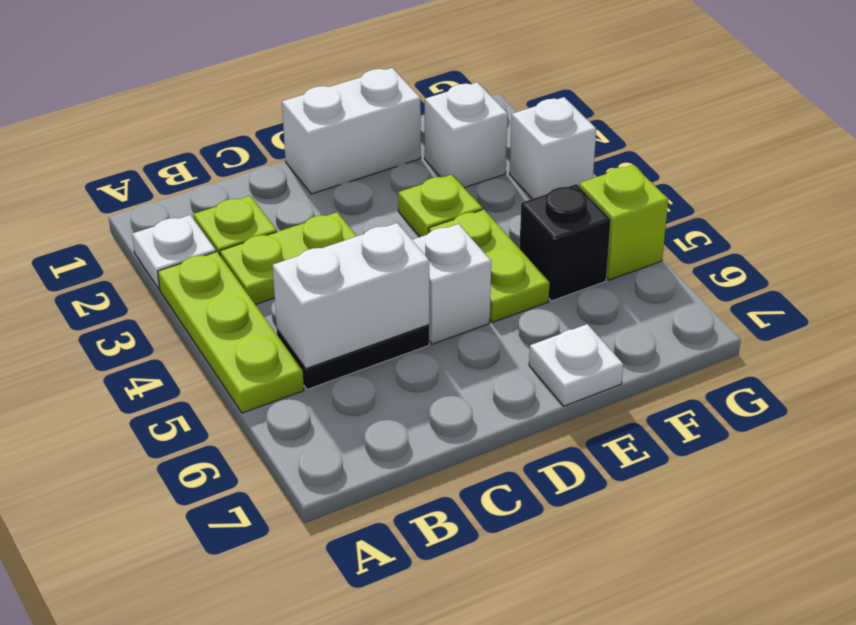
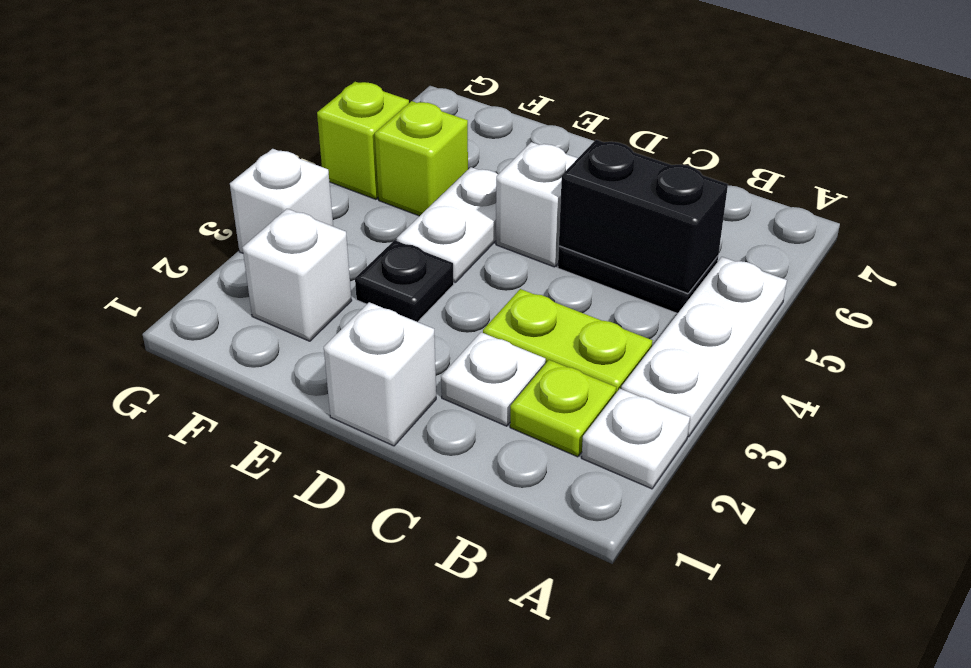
lime 1x3 plate [158,252,304,413] -> white 1x3 plate [621,257,787,437]
white 1x2 brick [273,223,429,369] -> black 1x2 brick [559,140,728,294]
white 1x2 brick [282,68,421,194] -> white 1x1 brick [324,302,436,446]
lime 1x1 plate [398,175,482,237] -> black 1x1 plate [355,240,454,322]
lime 1x2 plate [429,209,550,322] -> white 1x2 plate [397,167,498,282]
white 1x1 plate [529,324,623,406] -> white 1x1 plate moved to [441,332,546,426]
black 1x1 brick [519,184,611,301] -> lime 1x1 brick [375,101,468,216]

